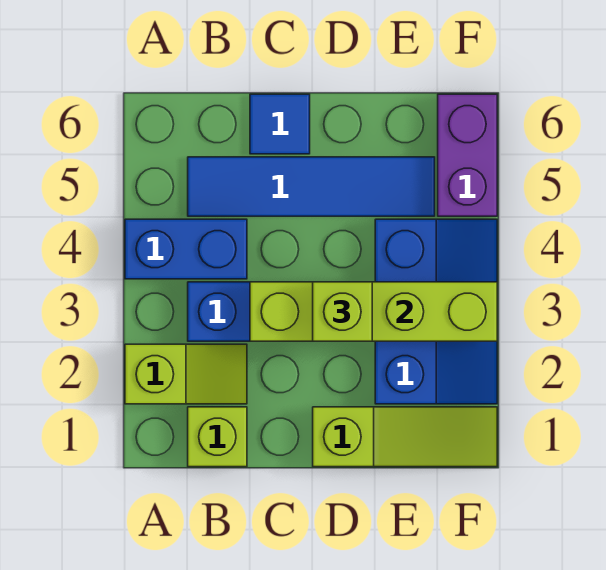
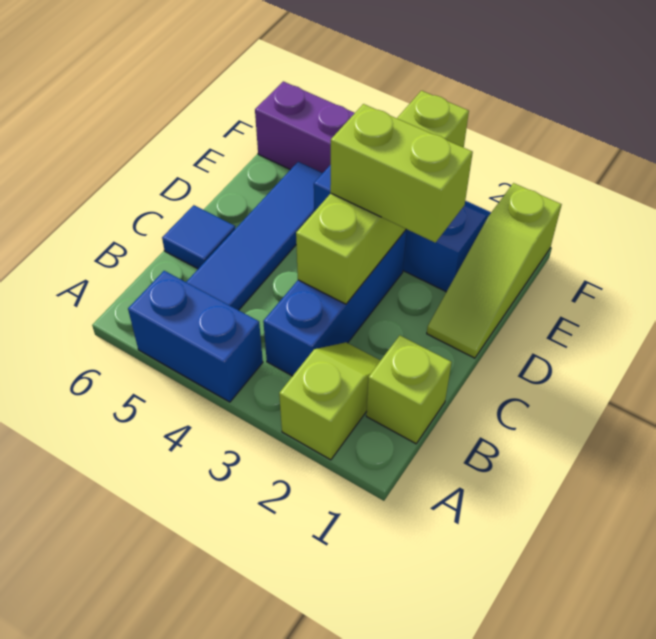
blue 1x2 brick [125,219,247,279] -> blue 1x2 brick turned to [128,271,263,402]
lime 1x3 slope [313,407,497,467] -> lime 1x3 slope turned to [427,183,562,358]
lime 1x1 brick [313,282,372,341] -> lime 1x2 brick [330,104,473,242]

